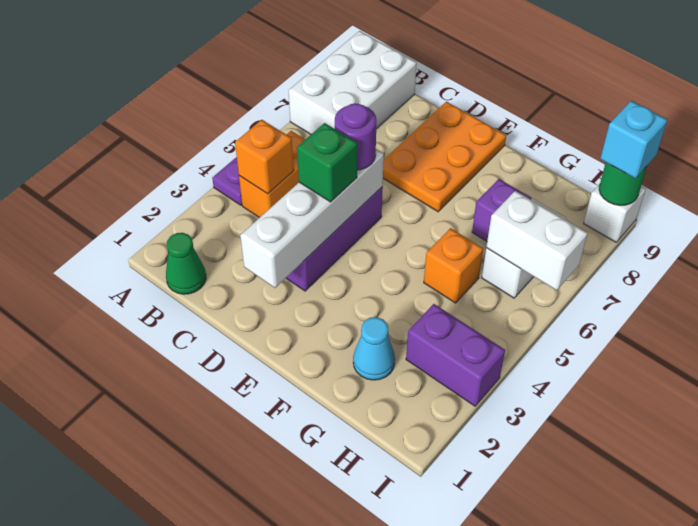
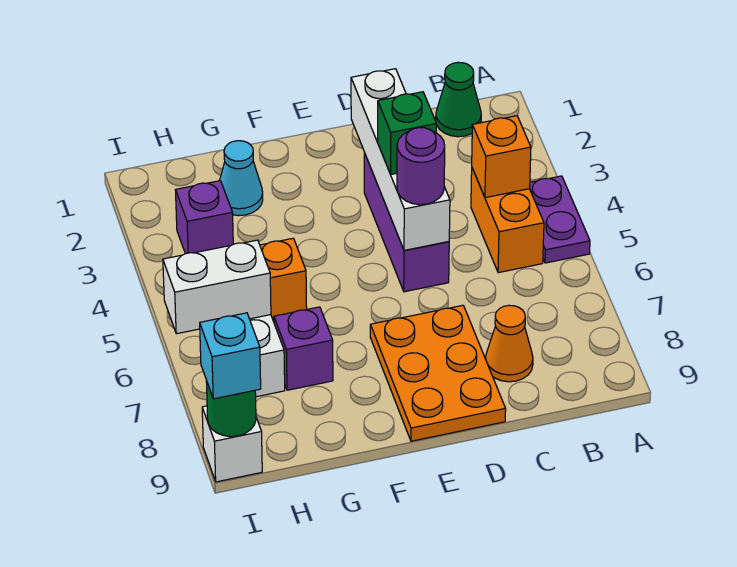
white 2x3 brick [288,31,417,134] -> none
none -> orange 1x1 cone [486,305,533,382]
purple 1x2 brick [406,304,505,406] -> purple 1x1 brick [175,181,233,254]

